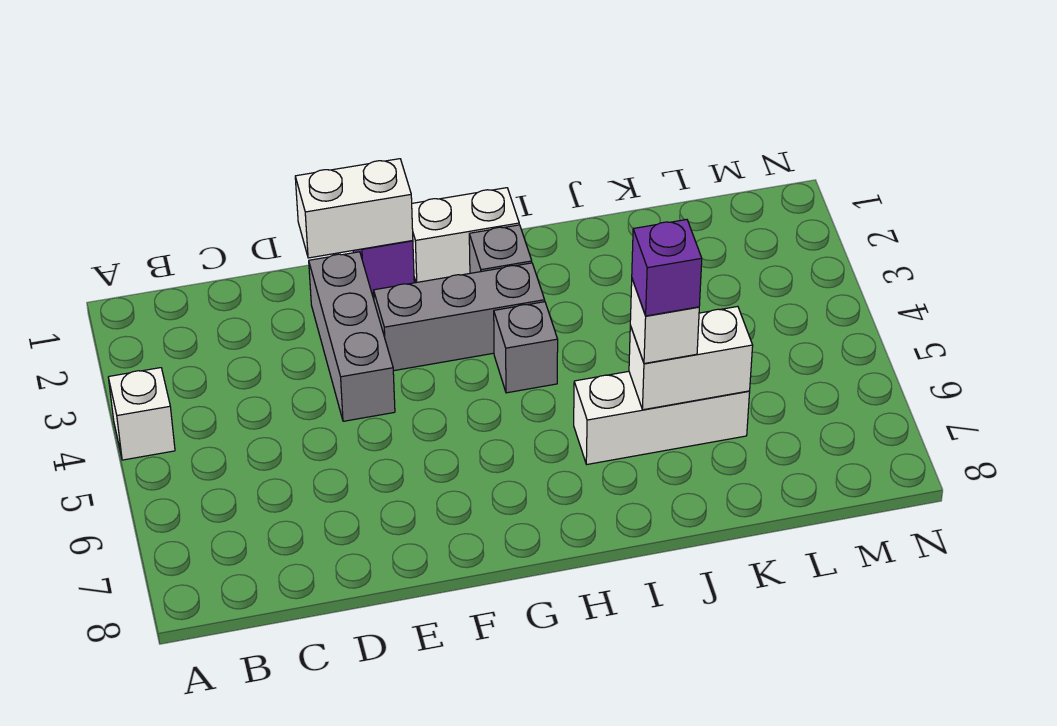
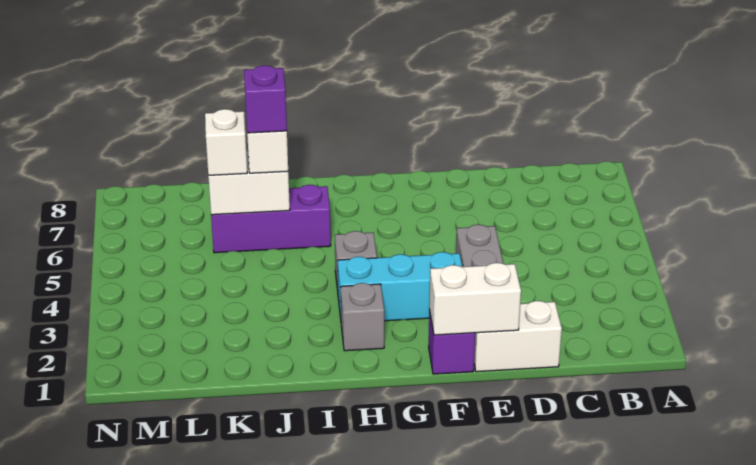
white 1x1 brick [108,368,175,460] -> white 1x1 brick moved to [205,109,247,175]
grey 1x3 brick [374,263,545,371] -> cyan 1x3 brick [338,252,462,321]
white 1x2 brick [412,188,519,283] -> white 1x2 brick moved to [474,301,562,372]
white 1x3 brick [574,371,750,464] -> purple 1x3 brick [211,185,331,253]

